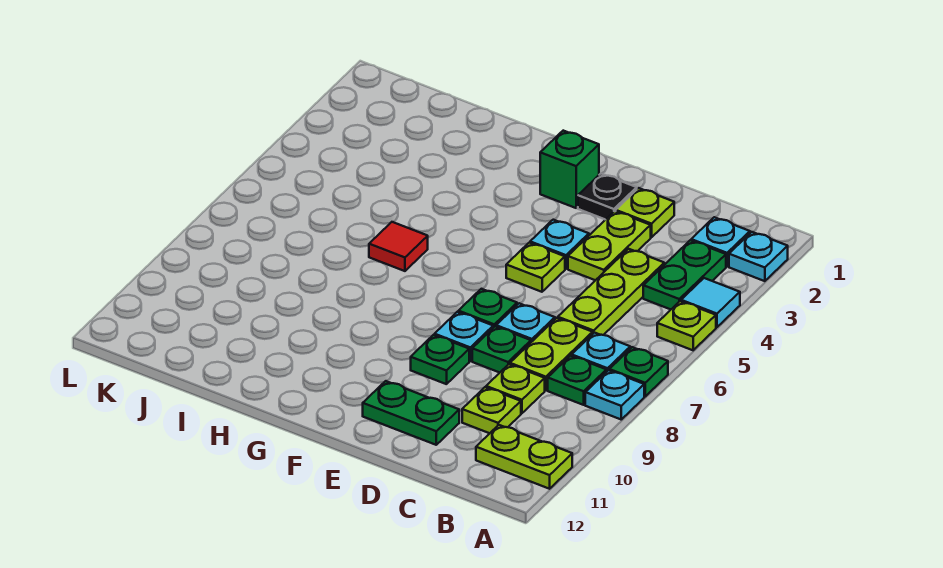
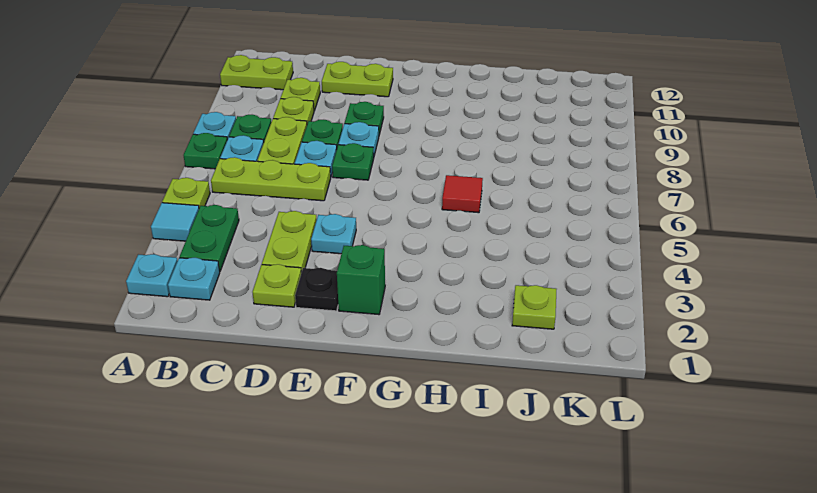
lime 1x3 plate [558,249,664,335] -> lime 1x3 plate turned to [211,157,331,201]
green 1x2 plate [363,381,459,445] -> lime 1x2 plate [322,62,393,97]
lime 1x1 plate [506,243,565,292] -> lime 1x1 plate moved to [512,285,557,329]

